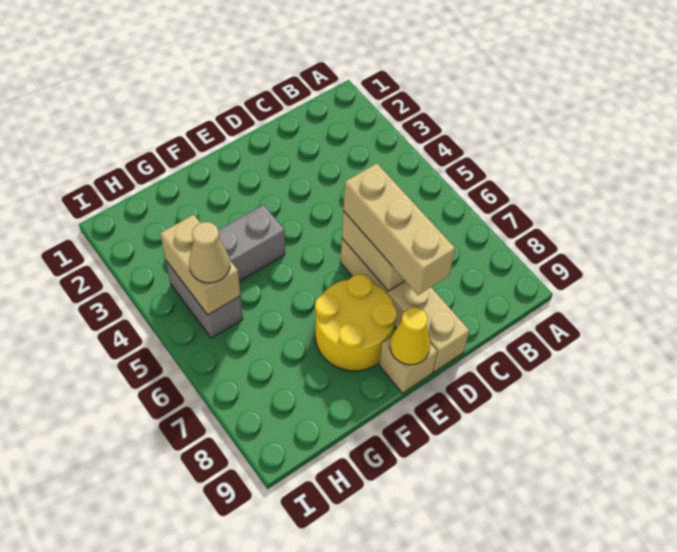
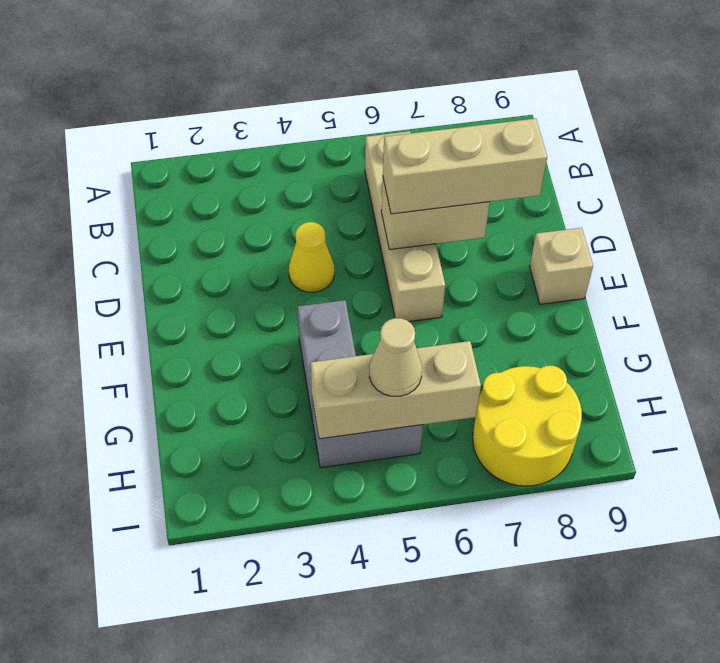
tan 1x4 brick [340,238,469,372] -> tan 1x4 brick turned to [365,131,445,322]
yellow 2x2 round brick [315,274,397,371] -> yellow 2x2 round brick moved to [473,366,582,486]
yellow 1x1 cone [390,307,430,365] -> yellow 1x1 cone moved to [289,222,334,292]
tan 1x2 brick [160,215,240,315] -> tan 1x3 brick [311,341,481,439]

